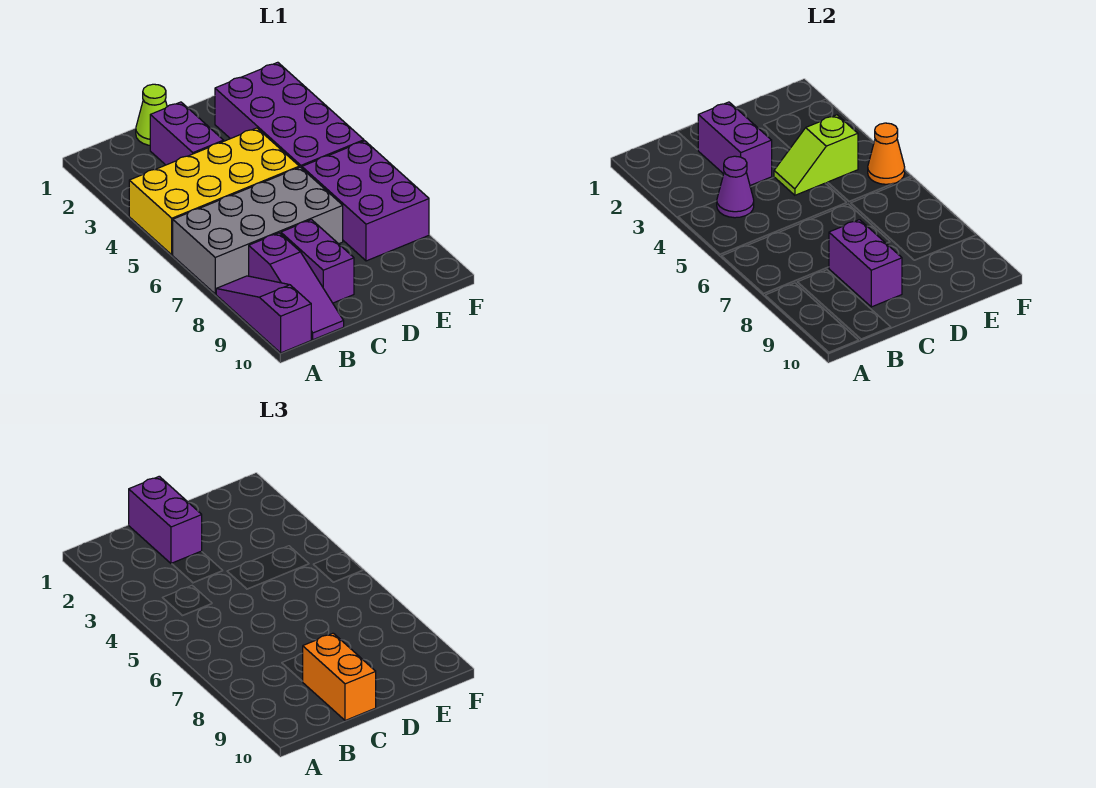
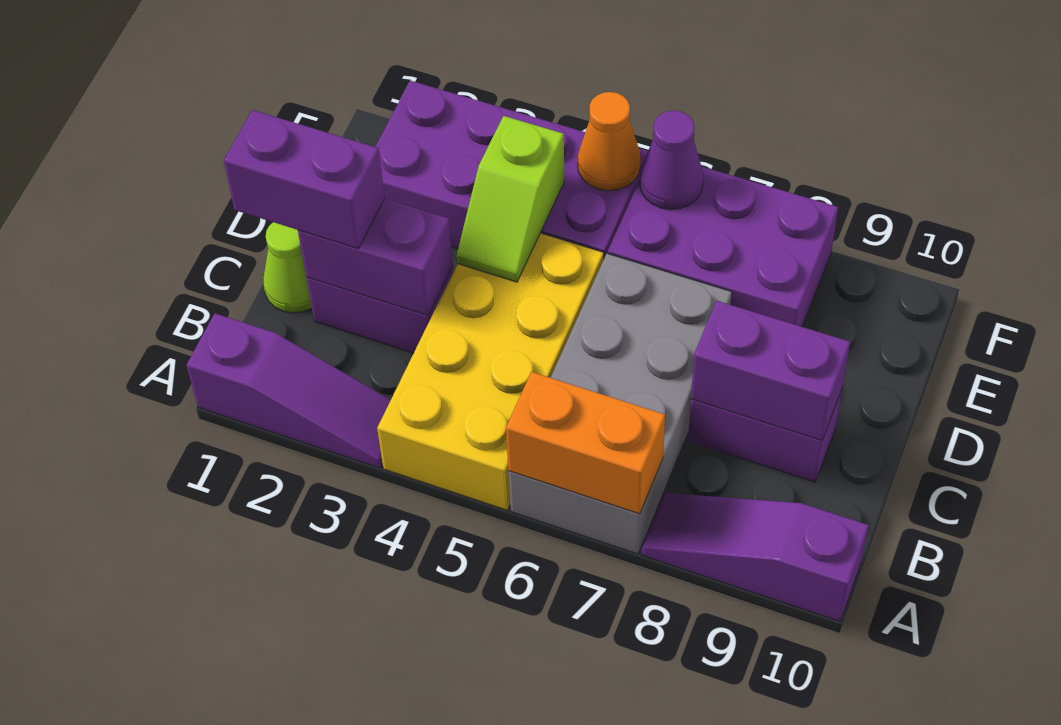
purple 1x1 cone [717,156,754,218] -> purple 1x1 cone moved to [640,111,704,210]
purple 1x3 slope [249,233,344,340] -> purple 1x3 slope moved to [187,314,391,468]
orange 1x2 brick [302,633,376,721] -> orange 1x2 brick moved to [506,372,665,514]

